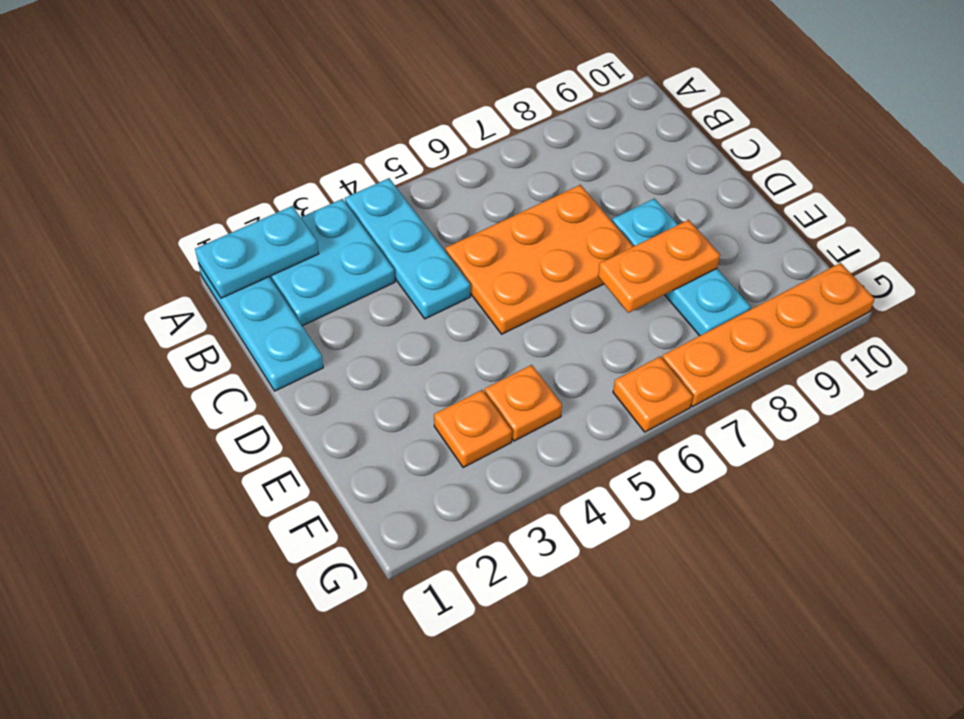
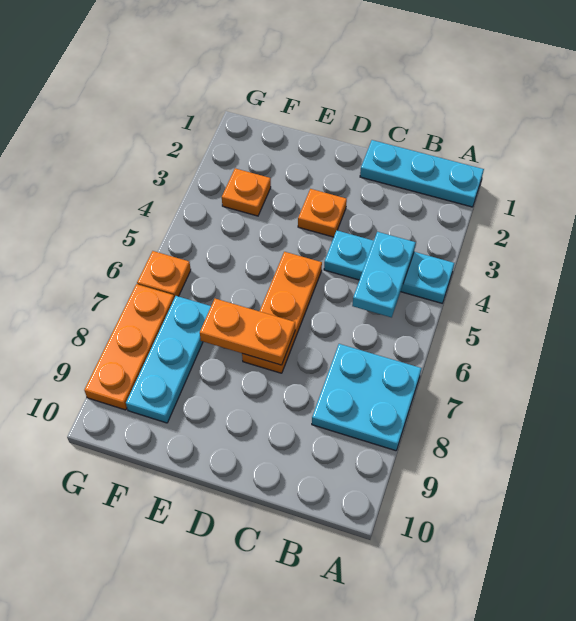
cyan 1x2 plate [195,206,319,298] -> cyan 1x2 plate moved to [352,232,416,317]
cyan 2x2 plate [269,199,395,326] -> cyan 2x2 plate moved to [312,344,422,451]
orange 2x3 plate [445,185,633,334] -> orange 1x3 plate [242,252,322,373]
cyan 1x3 plate [612,199,751,336] -> cyan 1x3 plate turned to [126,296,211,423]
orange 1x2 plate [598,220,720,313] -> orange 1x2 plate turned to [200,299,295,365]
orange 1x1 plate [485,365,562,441] -> orange 1x1 plate moved to [298,189,347,237]
orange 1x4 plate [662,263,875,407] -> orange 1x3 plate [84,284,174,410]

